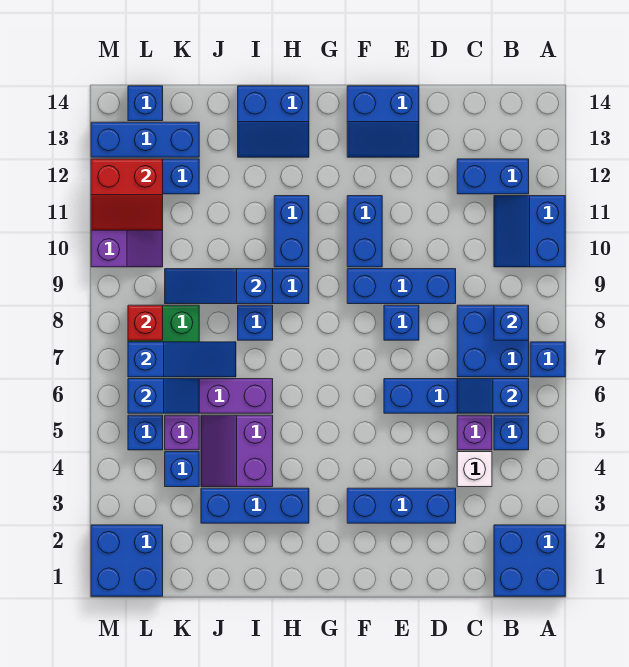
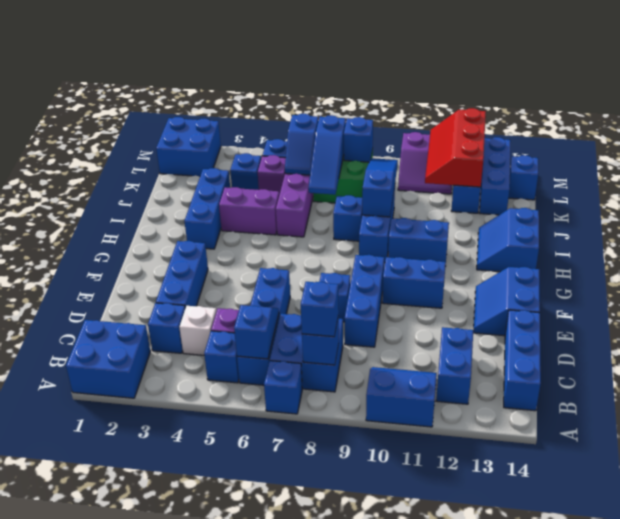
none -> blue 1x1 brick [301,282,339,337]
none -> blue 1x3 brick [504,310,541,411]
none -> blue 1x1 brick [148,303,185,353]
red 1x1 brick [128,305,163,340] -> blue 1x1 brick [344,117,373,162]
red 2x2 slope [91,159,163,230] -> red 2x3 slope [425,108,486,187]

